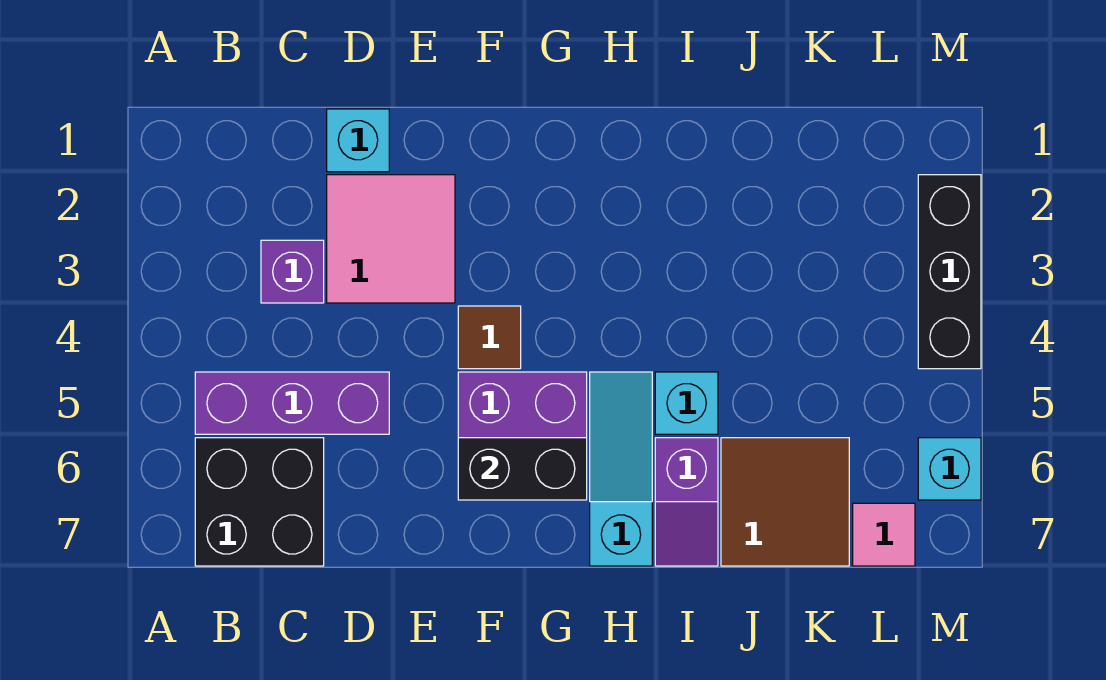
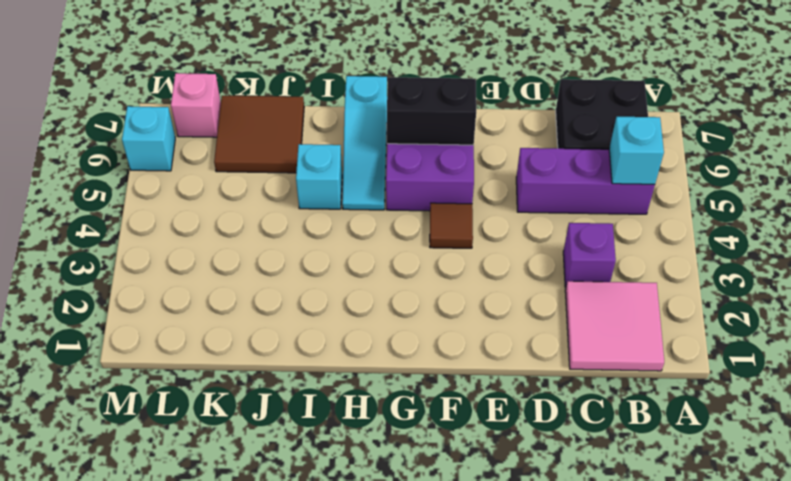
cyan 1x1 brick [327,109,389,172] -> cyan 1x1 brick moved to [609,117,664,184]
pink 2x2 tile [327,175,455,303] -> pink 2x2 tile moved to [565,281,664,371]
purple 1x2 slope [655,438,718,566] -> none
pink 1x1 tile [853,503,915,566] -> pink 1x1 brick [171,73,221,137]
black 1x3 brick [918,175,981,369] -> none

